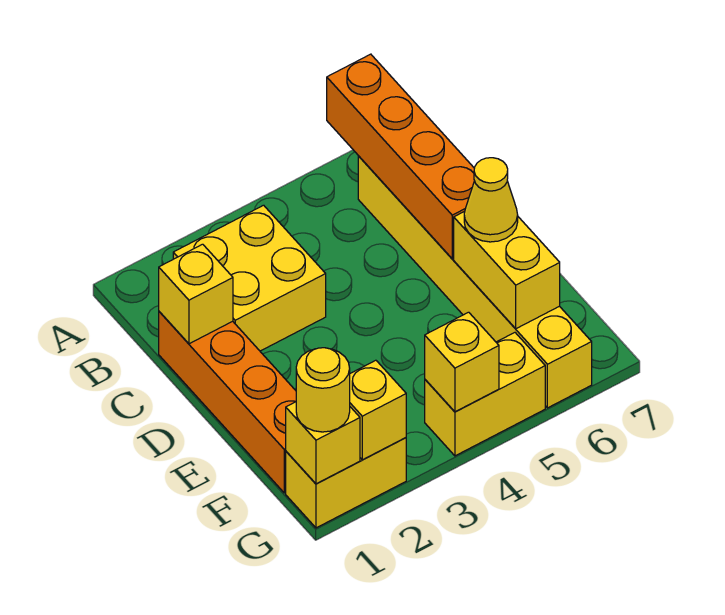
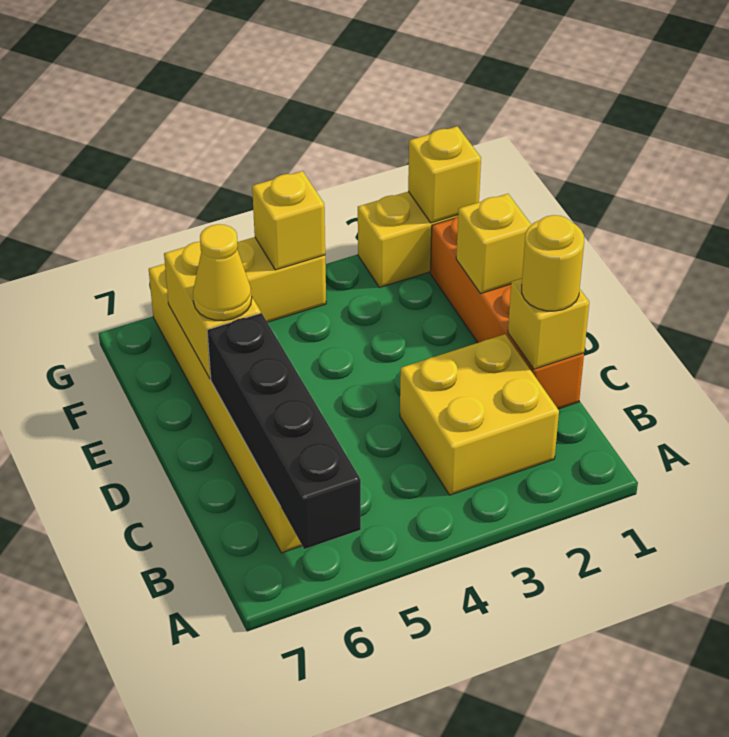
orange 1x4 brick [327,54,474,259] -> black 1x4 brick [207,313,361,549]
yellow 1x1 round brick [296,348,350,432] -> yellow 1x1 round brick moved to [522,215,584,311]
yellow 1x1 brick [350,360,406,460] -> yellow 1x1 brick moved to [456,194,531,294]

